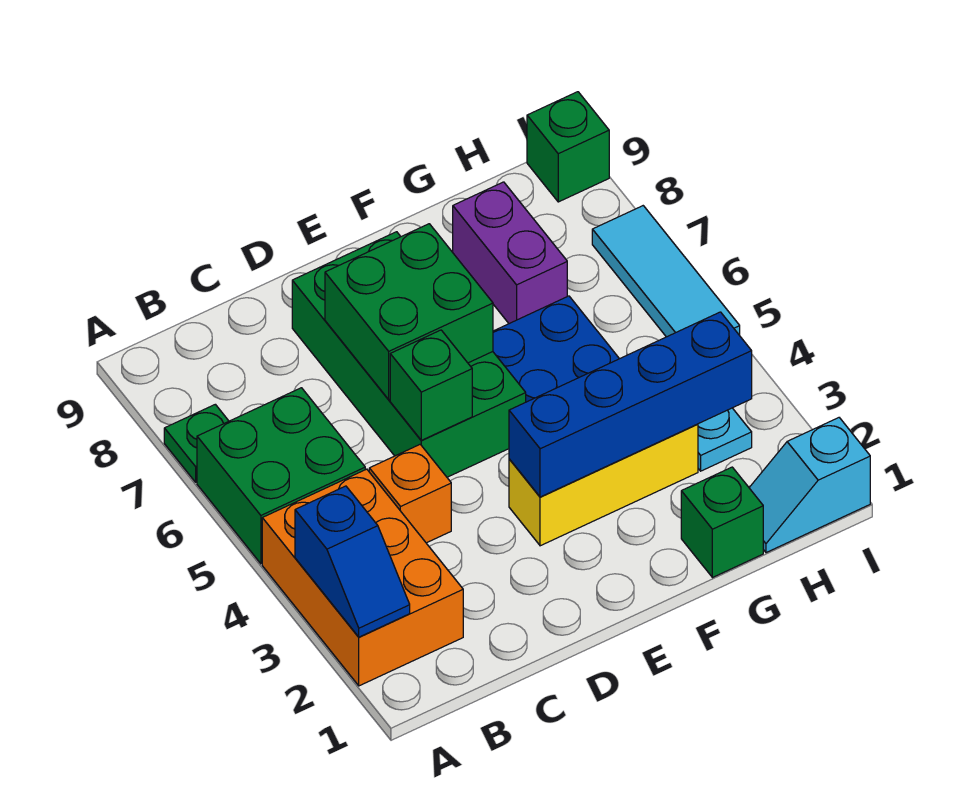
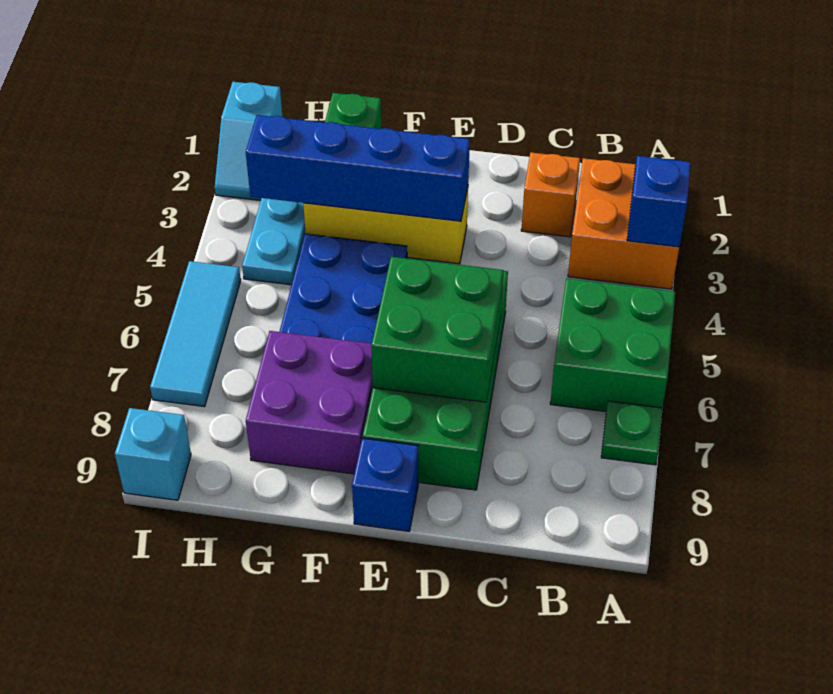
orange 2x3 brick [262,469,463,686] -> orange 2x2 brick [568,158,679,289]
orange 1x1 brick [369,444,451,543] -> orange 1x1 brick moved to [521,152,580,237]
green 1x1 brick [390,330,472,440] -> none
none -> blue 1x1 brick [352,438,418,531]
purple 1x2 brick [453,182,567,324] -> purple 2x2 brick [246,331,373,474]
cyan 1x2 slope [749,418,870,553] -> cyan 1x2 slope turned to [215,82,282,200]
green 1x1 brick [527,92,609,202] -> cyan 1x1 brick [115,408,191,500]

